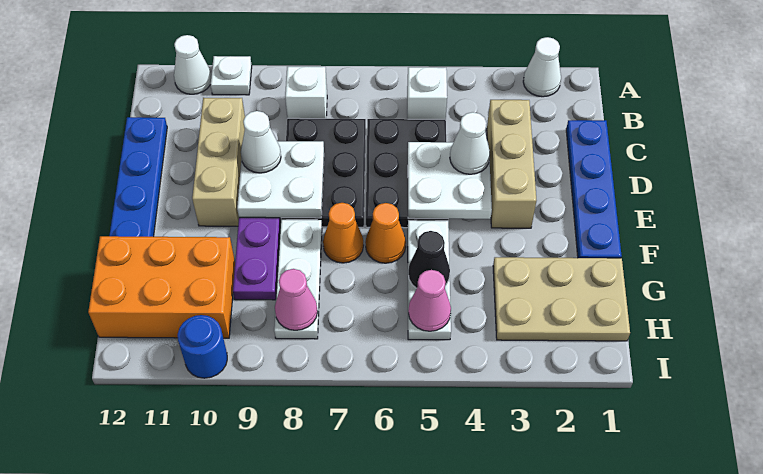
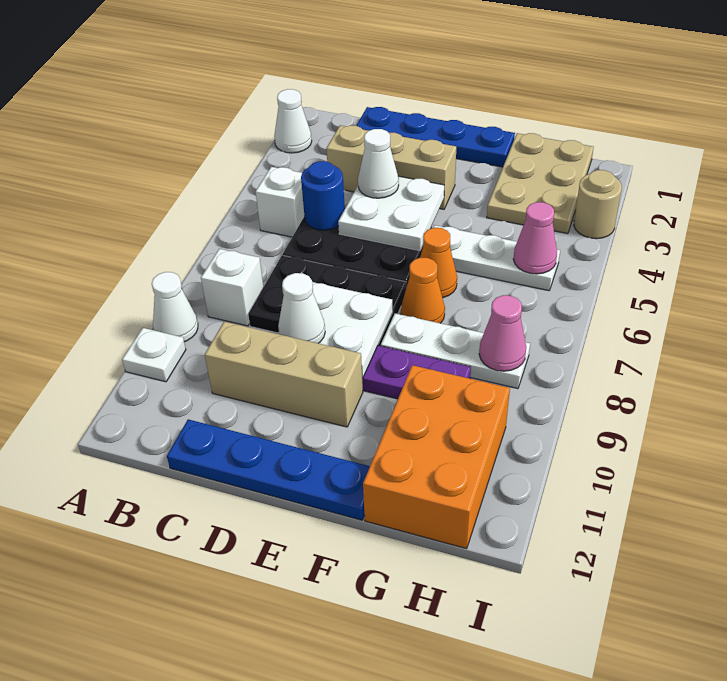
white 1x1 cone [174,35,211,94] -> white 1x1 cone moved to [152,272,198,342]
black 1x1 cone [408,231,450,288] -> none
none -> tan 1x1 round brick [574,170,622,239]
blue 1x1 round brick [178,315,227,378] -> blue 1x1 round brick moved to [301,161,345,230]

